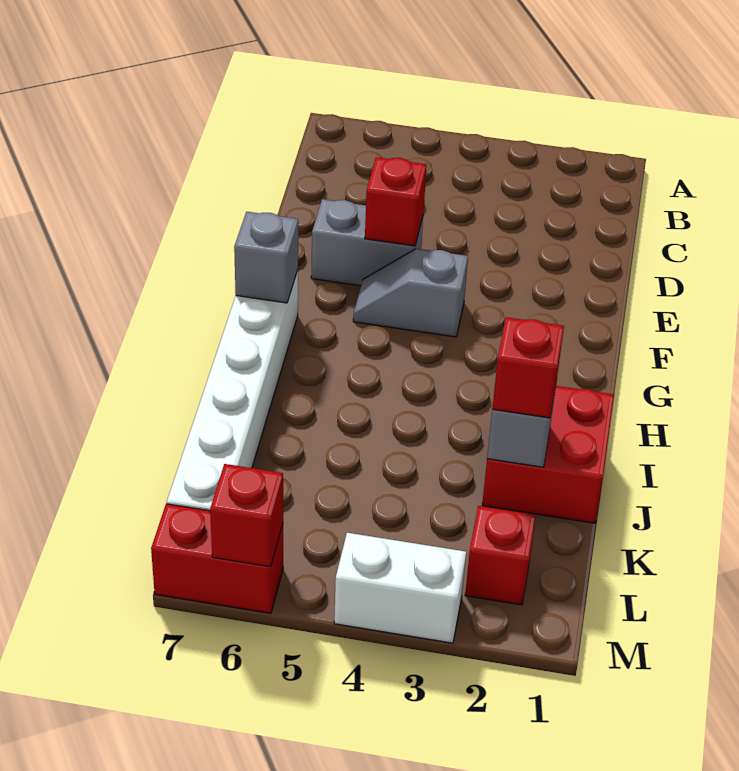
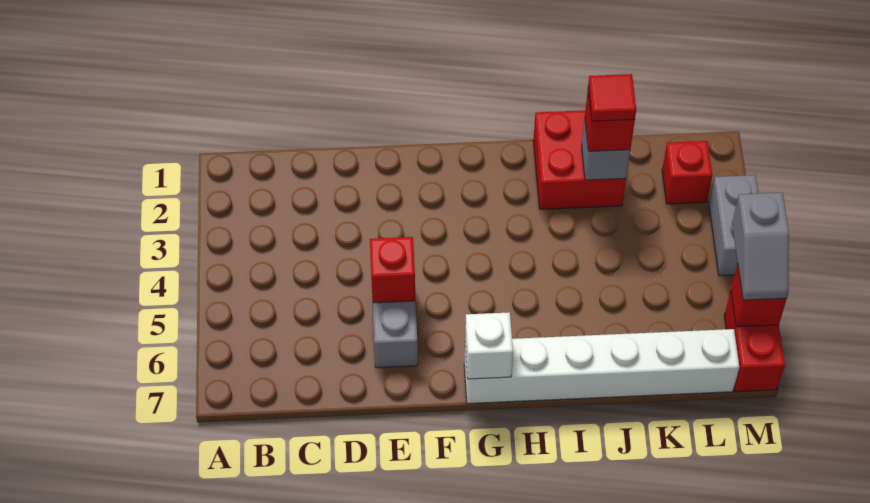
grey 1x2 slope [353,248,468,337] -> grey 1x2 slope moved to [732,193,789,300]
grey 1x1 brick [234,212,298,303] -> white 1x1 brick [465,312,513,379]
none -> red 1x1 tile [588,74,636,121]
white 1x2 brick [334,533,466,643] -> grey 1x2 brick [709,175,759,276]

